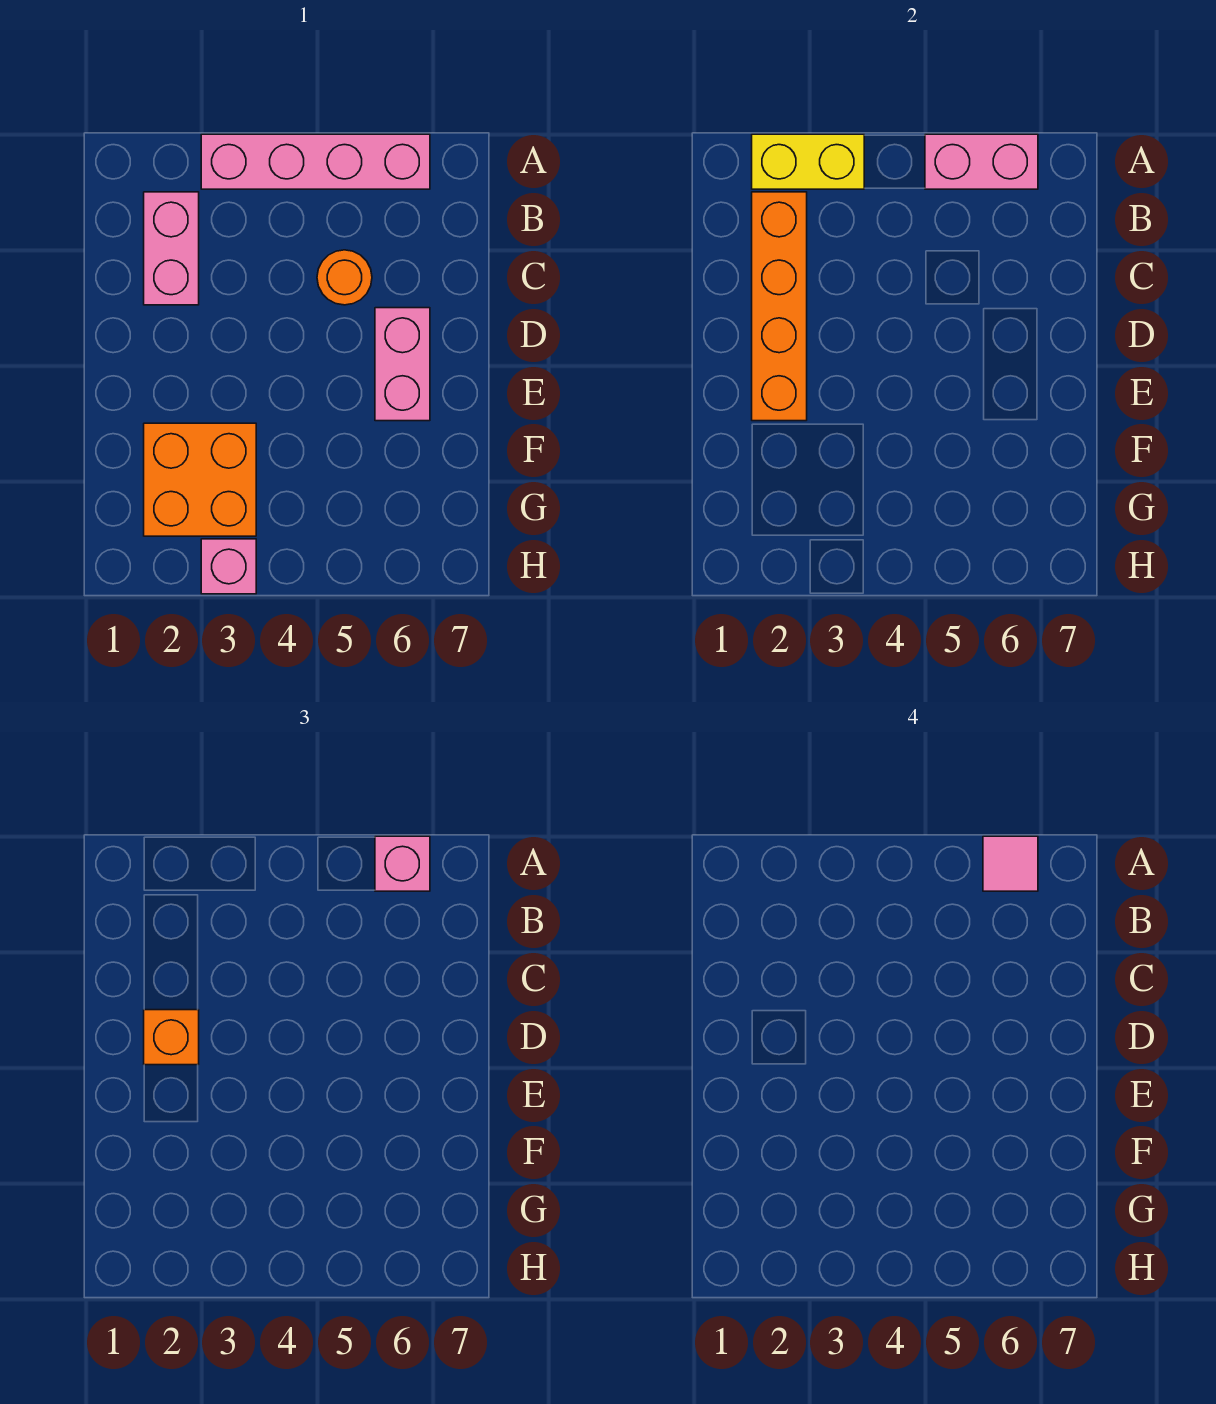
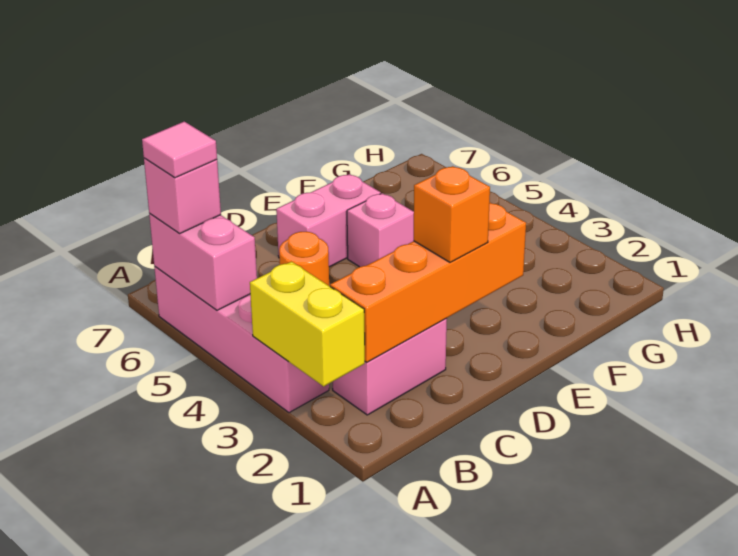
orange 2x2 brick [144,423,256,536] -> none
pink 1x1 brick [201,539,256,594] -> pink 1x1 brick moved to [347,193,414,267]

